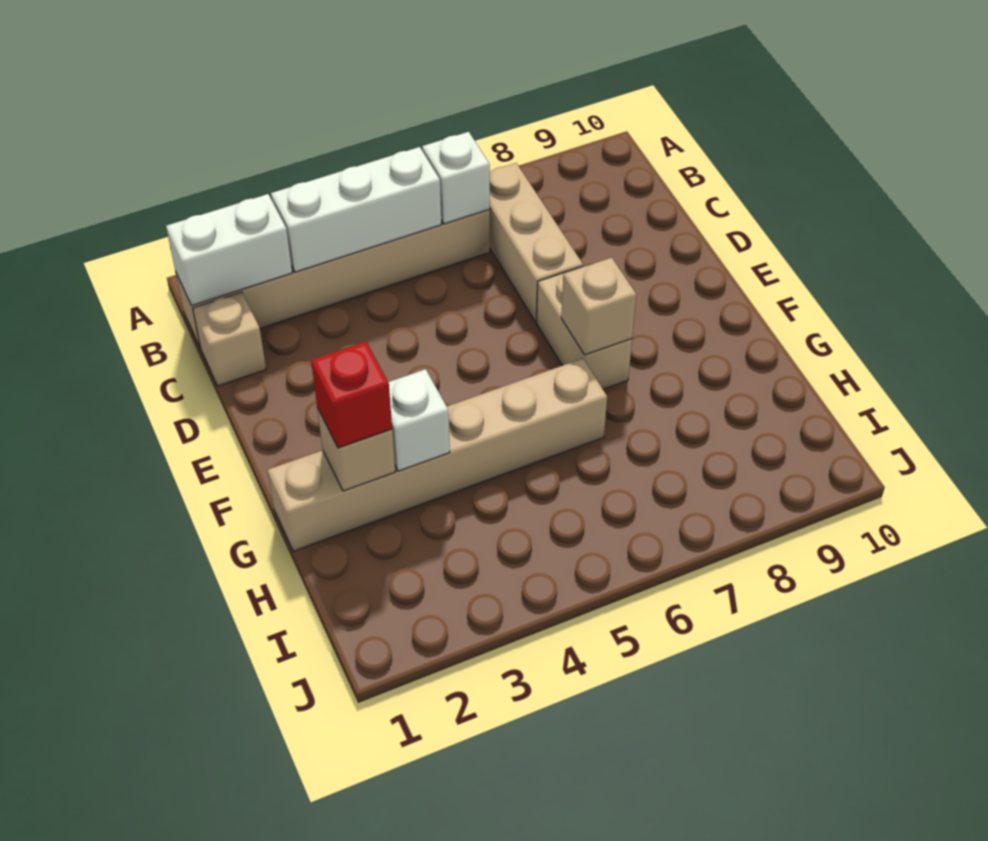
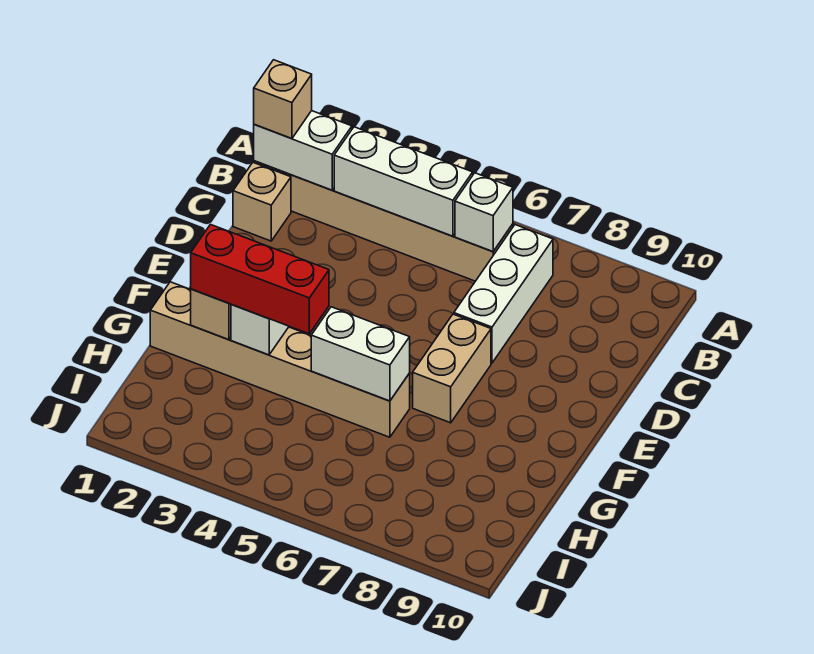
tan 1x3 brick [490,163,583,322] -> white 1x3 brick [454,225,553,363]
tan 1x1 brick [561,258,636,355] -> tan 1x1 brick moved to [254,60,312,138]
red 1x1 brick [311,342,392,448] -> red 1x3 brick [191,225,329,334]
none -> white 1x2 brick [311,307,410,401]

